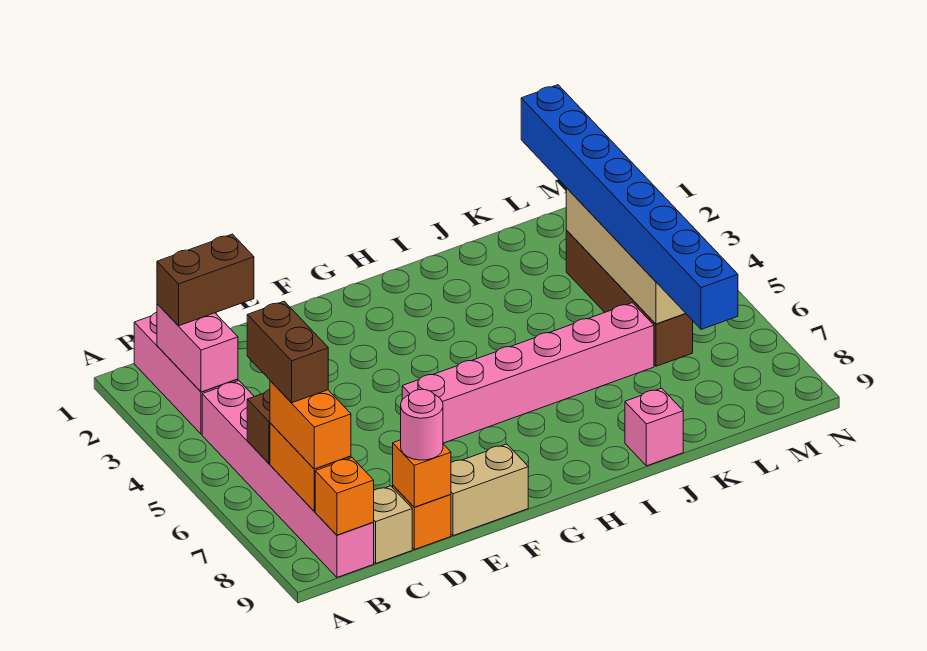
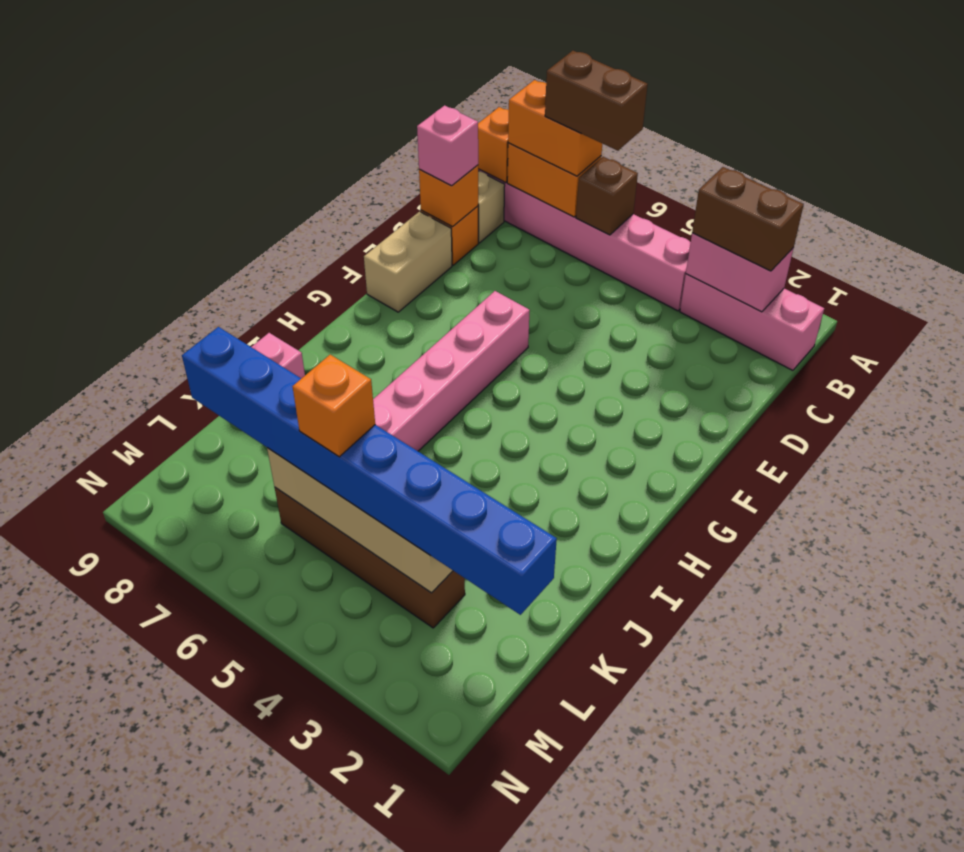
brown 1x2 brick [157,234,254,326] -> brown 1x2 brick turned to [692,167,804,271]
pink 1x1 round brick [401,389,443,460] -> pink 1x1 brick [417,105,478,186]
none -> orange 1x1 brick [292,355,375,457]

